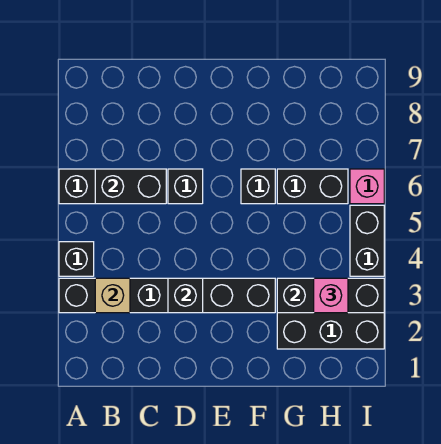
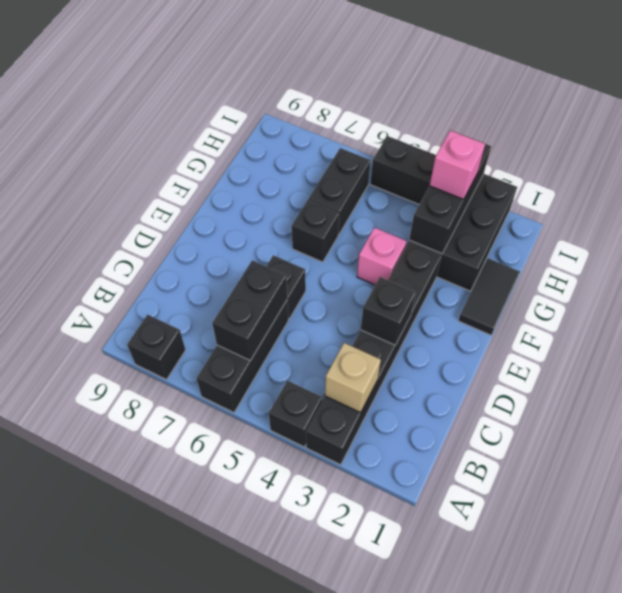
none -> black 1x1 brick [127,315,185,380]
none -> black 1x2 tile [458,258,520,335]
pink 1x1 brick [350,169,384,204] -> pink 1x1 brick moved to [357,228,407,285]

